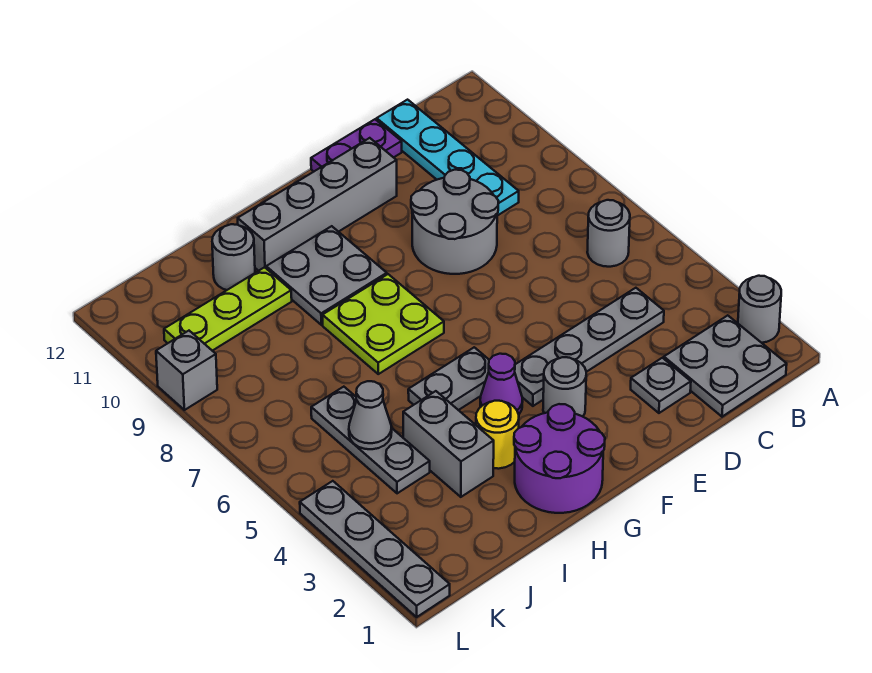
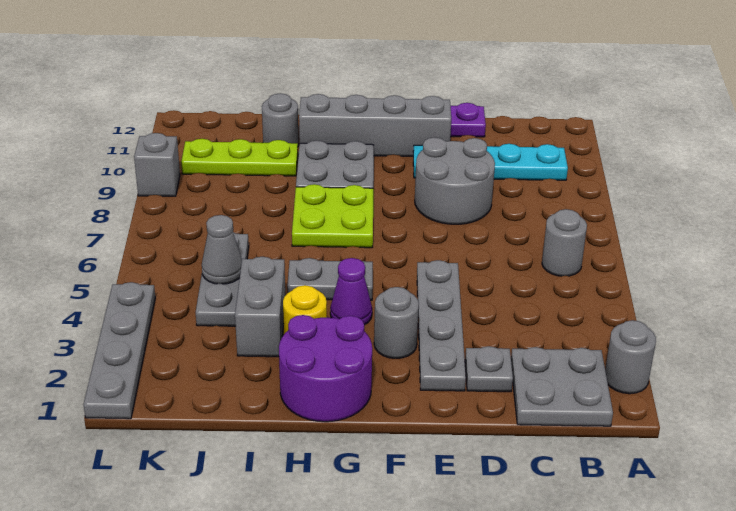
grey 1x4 plate [515,288,664,406] -> grey 1x4 plate turned to [417,260,466,391]
cyan 1x4 plate [377,100,519,216] -> cyan 1x4 plate turned to [413,144,568,180]

